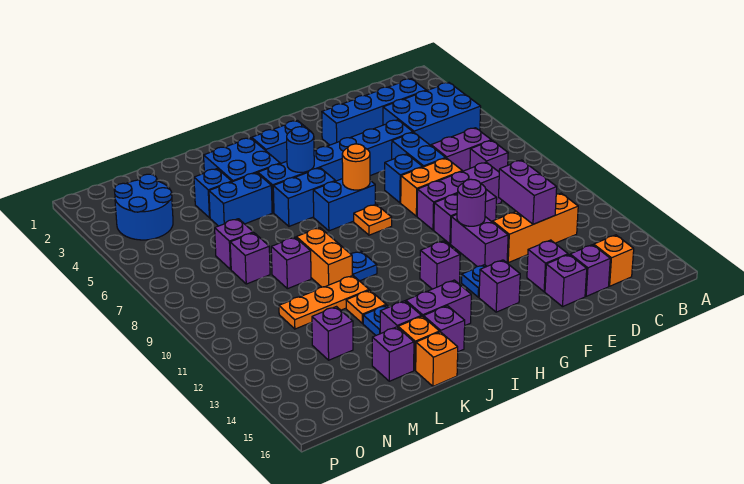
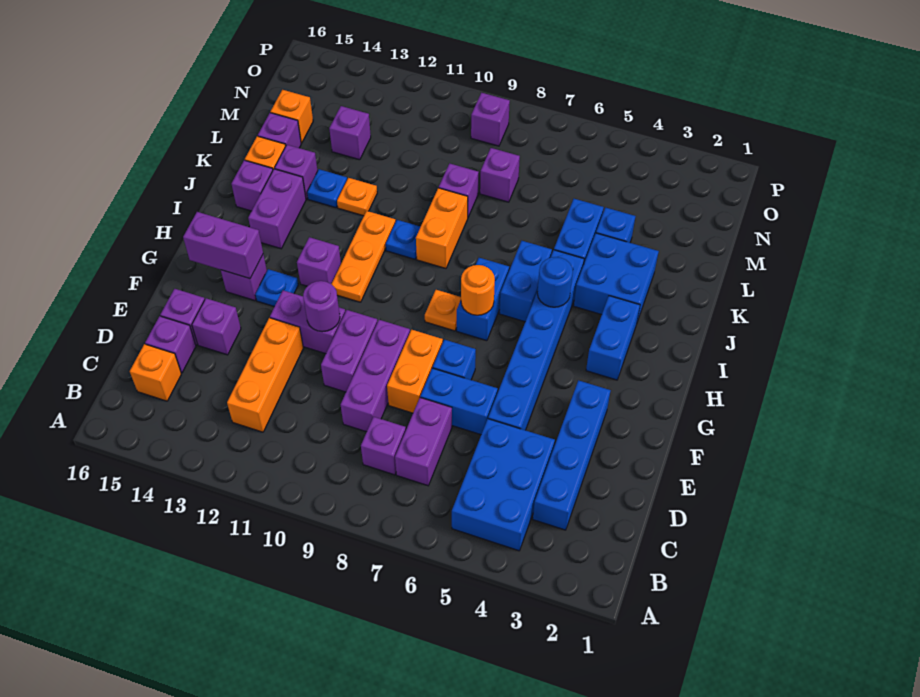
purple 1x2 brick [499,160,557,224] -> purple 1x2 brick moved to [183,212,263,279]
orange 1x2 brick [296,228,352,287] -> orange 1x2 brick turned to [416,188,468,268]
orange 1x3 plate [279,275,369,329] -> orange 1x3 plate moved to [332,211,395,302]
orange 1x1 brick [416,332,458,386] -> orange 1x1 brick moved to [271,90,313,143]
purple 1x1 brick [215,219,253,269] -> purple 1x1 brick moved to [471,93,510,146]
blue 2x2 round brick [114,174,173,240] -> none

